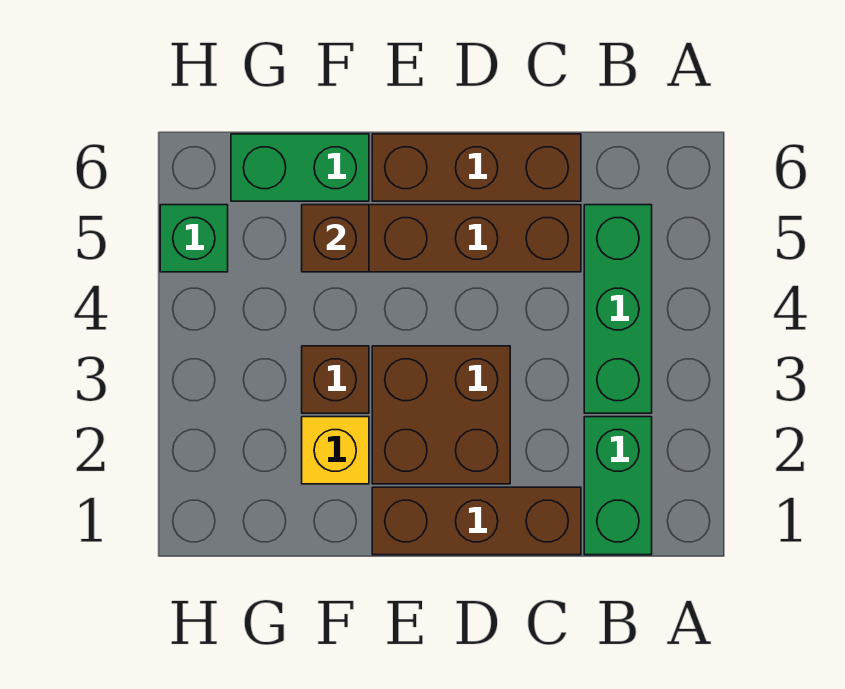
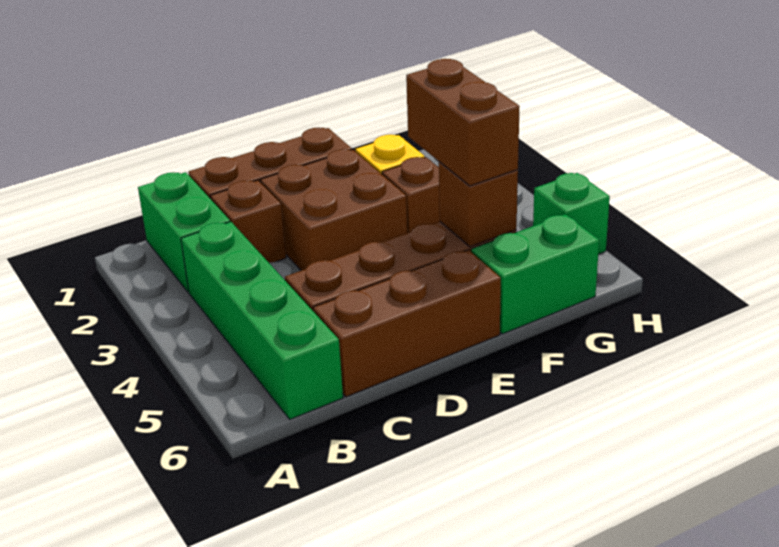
green 1x3 brick [584,205,652,413] -> green 1x4 brick [181,222,343,419]
none -> brown 1x1 brick [210,180,286,263]
none -> brown 1x2 brick [406,59,520,186]

